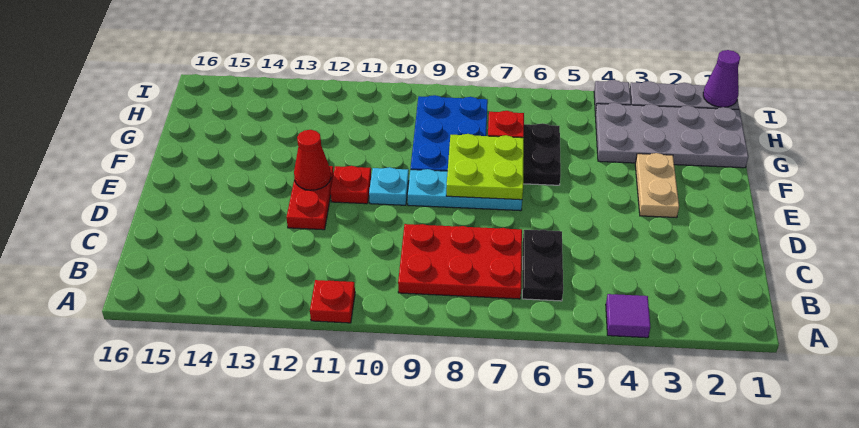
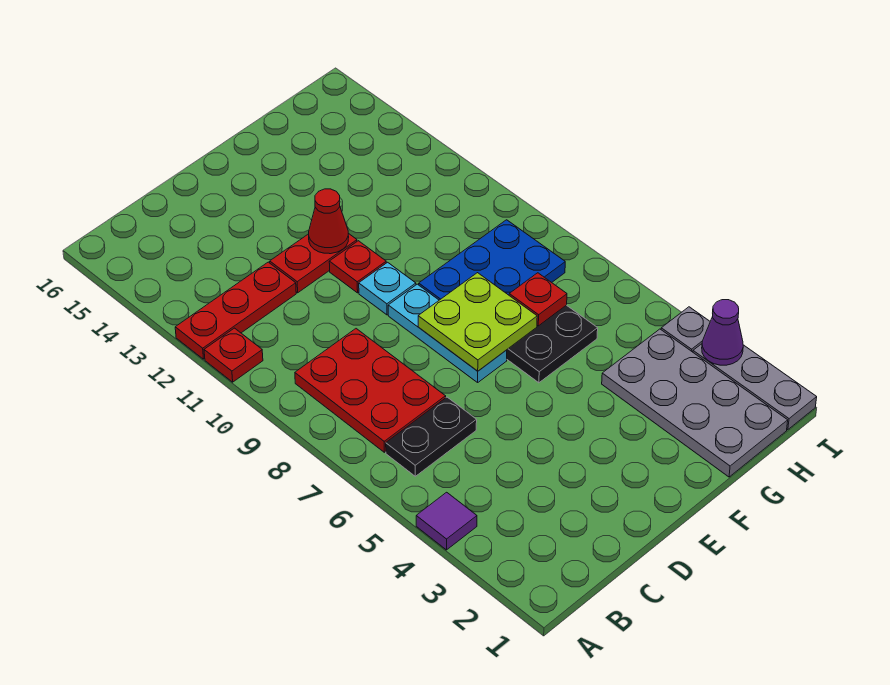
none -> red 1x3 plate [175,262,296,359]
tan 1x2 plate [635,153,679,218] -> none
purple 1x1 cone [703,50,740,107] -> purple 1x1 cone moved to [702,300,743,365]

